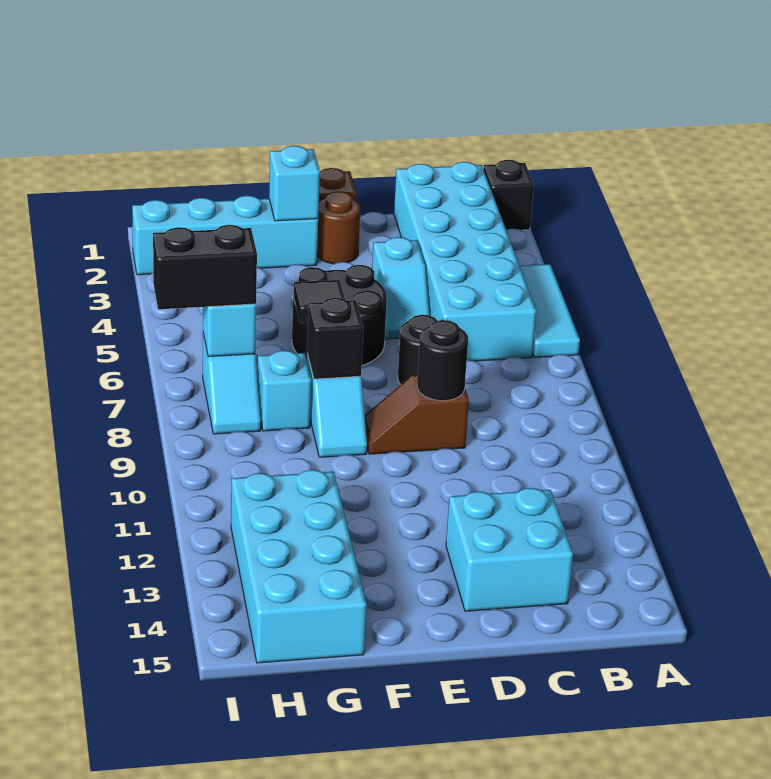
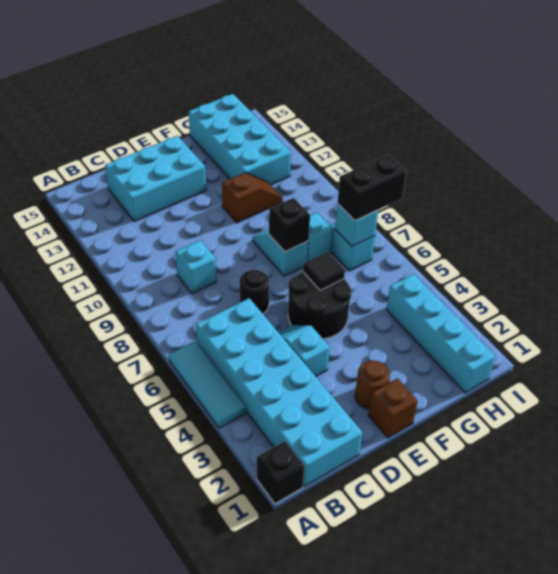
cyan 2x2 brick [446,488,573,611] -> cyan 2x3 brick [105,136,206,221]
brown 1x2 slope [364,375,469,454] -> brown 1x2 slope moved to [222,173,283,223]
black 1x1 round brick [417,320,468,401] -> none
cyan 1x4 brick [132,196,318,275] -> cyan 1x4 brick turned to [387,274,495,393]
cyan 1x1 brick [269,146,320,221] -> cyan 1x1 brick moved to [176,240,216,294]

